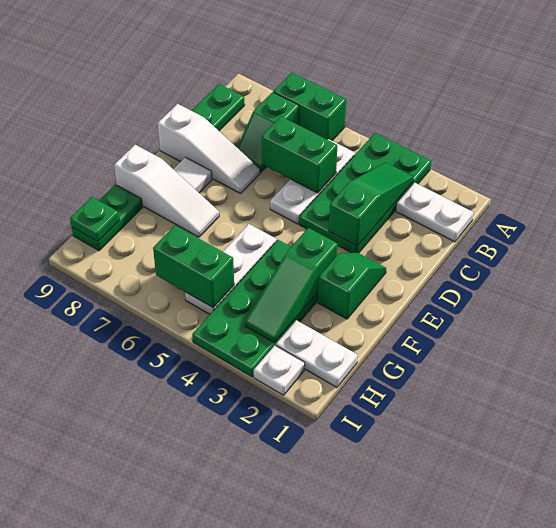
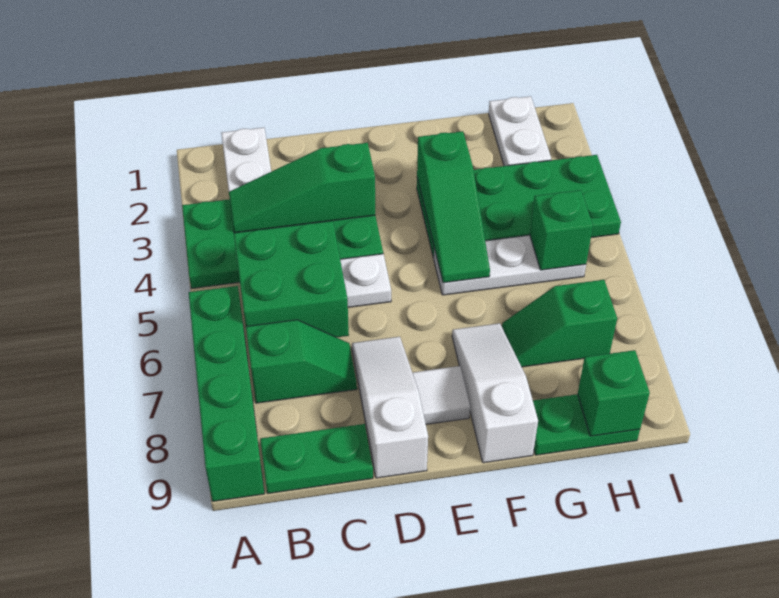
green 1x2 brick [273,73,346,141] -> green 1x4 brick [189,286,265,501]
green 1x2 brick [262,117,337,193] -> green 2x2 brick [234,221,349,337]
green 1x2 slope [318,253,386,319] -> green 1x2 slope moved to [502,280,617,367]
green 1x3 slope [245,228,338,343] -> green 1x3 slope turned to [417,131,490,283]
green 1x2 brick [153,226,234,308] -> green 1x1 brick [530,190,593,270]
green 1x1 plate [70,197,119,242] -> green 1x1 brick [578,350,650,436]
white 1x1 plate [254,345,305,395] -> none

